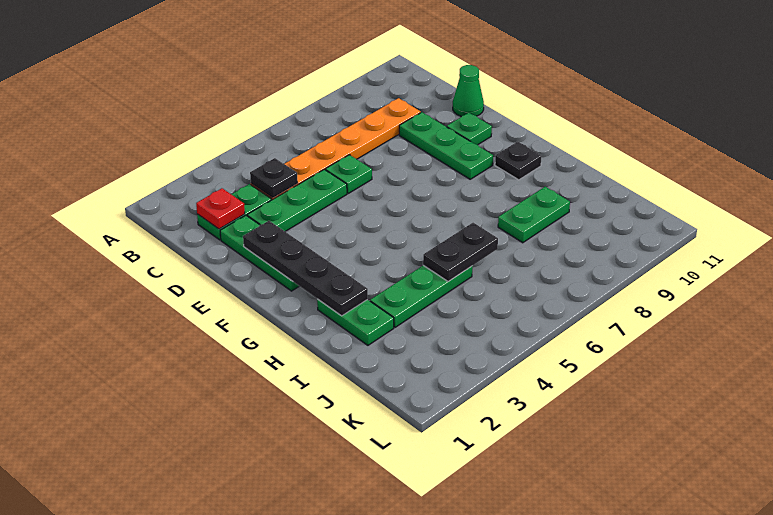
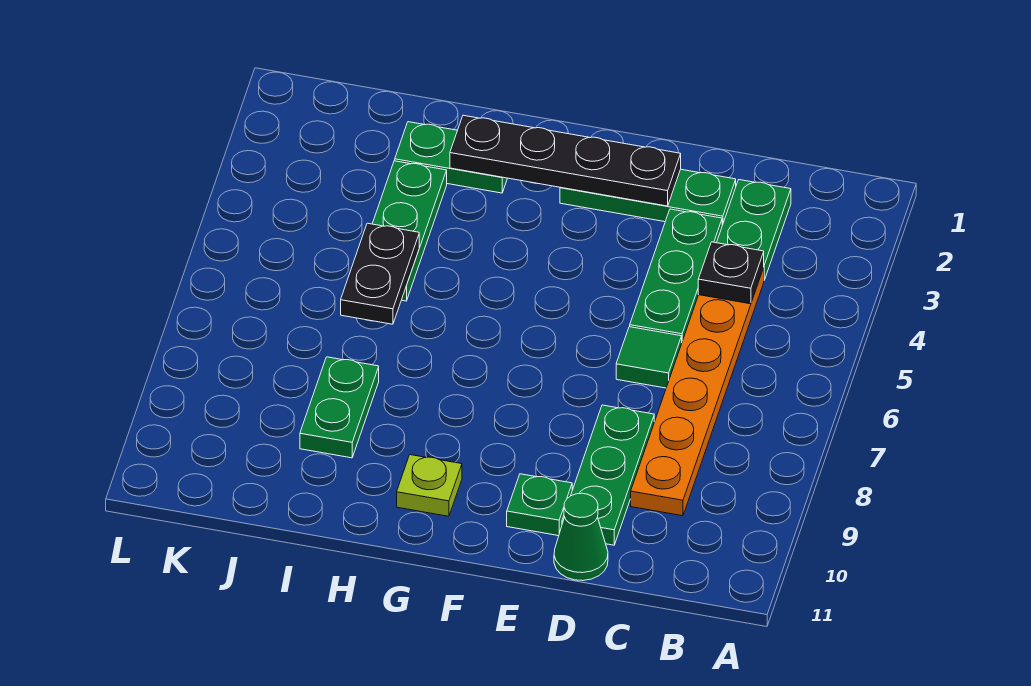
red 1x1 plate [196,188,245,229] -> none
green 1x1 plate [325,155,372,194] -> green 1x1 tile [616,327,682,388]
green 1x3 plate [399,112,493,179] -> green 1x3 plate turned to [562,405,654,545]
black 1x1 plate [495,142,542,180] -> lime 1x1 plate [397,455,462,516]

